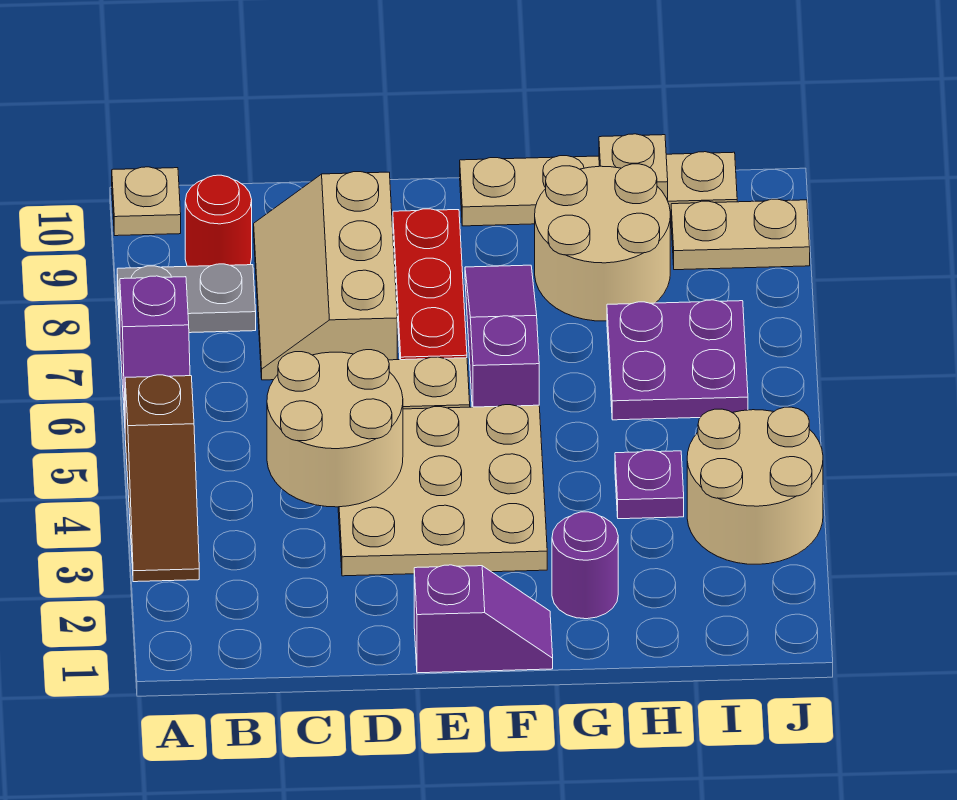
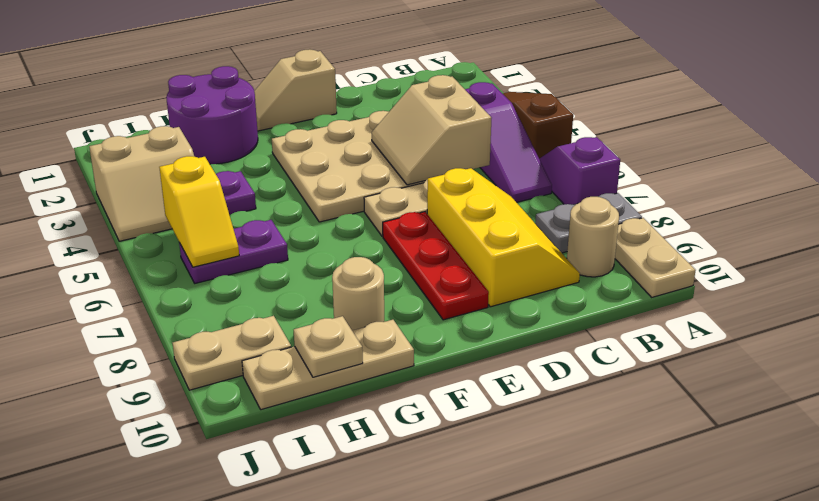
tan 1x1 plate [112,167,181,236] -> tan 1x2 plate [615,218,696,297]
red 1x1 round brick [185,175,252,266] -> tan 1x1 round brick [567,197,619,277]
tan 2x2 round brick [267,350,403,507] -> tan 2x2 slope [372,75,491,185]
tan 2x3 slope [254,172,397,380] -> yellow 2x3 slope [427,168,580,307]
purple 1x2 slope [414,565,553,673] -> tan 1x2 slope [254,49,337,131]
purple 1x3 slope [465,265,539,407] -> purple 1x3 slope moved to [465,82,552,202]
tan 1x4 plate [460,152,737,226] -> tan 1x3 plate [242,320,414,410]
purple 1x1 round brick [552,512,618,619] -> purple 2x2 round brick [166,66,258,164]
tan 2x2 round brick [535,164,670,321] -> tan 1x1 round brick [332,257,384,331]
purple 2x2 plate [607,300,748,420] -> purple 1x2 plate [179,220,288,283]
tan 2x2 round brick [687,407,823,564] -> tan 2x2 slope [89,126,194,241]
none -> yellow 1x2 slope [159,156,239,267]

